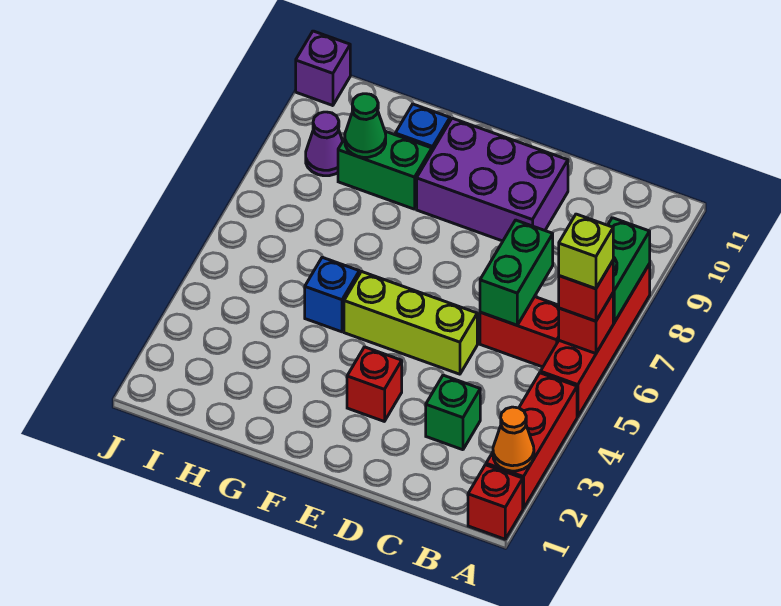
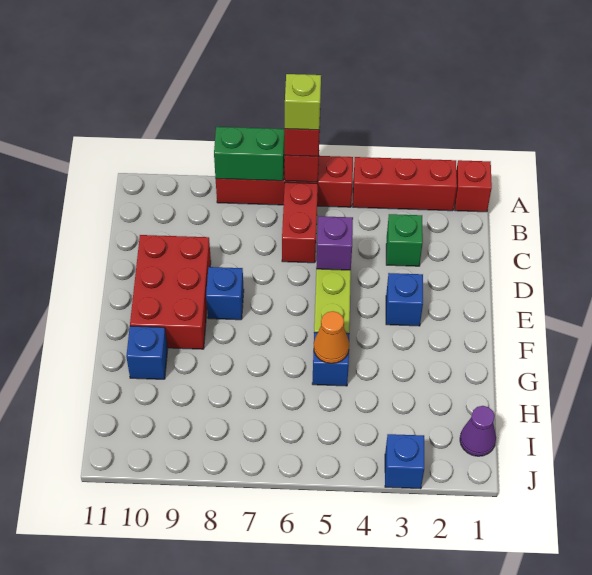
orange 1x1 cone [493,407,534,471] -> orange 1x1 cone moved to [314,311,349,363]
green 1x2 brick [480,220,553,325] -> none
purple 2x3 brick [417,118,568,241] -> red 2x3 brick [130,235,211,349]
red 1x1 brick [347,347,402,421] -> blue 1x1 brick [386,273,423,326]
none -> blue 1x1 brick [206,267,244,320]
green 1x2 brick [338,131,432,209] -> none
green 1x1 cone [345,94,386,157] -> none
purple 1x1 cone [306,112,343,176] -> purple 1x1 cone moved to [460,406,496,456]
none -> blue 1x1 brick [385,434,424,489]
purple 1x1 brick [296,31,350,106] -> purple 1x1 brick moved to [316,216,353,270]

